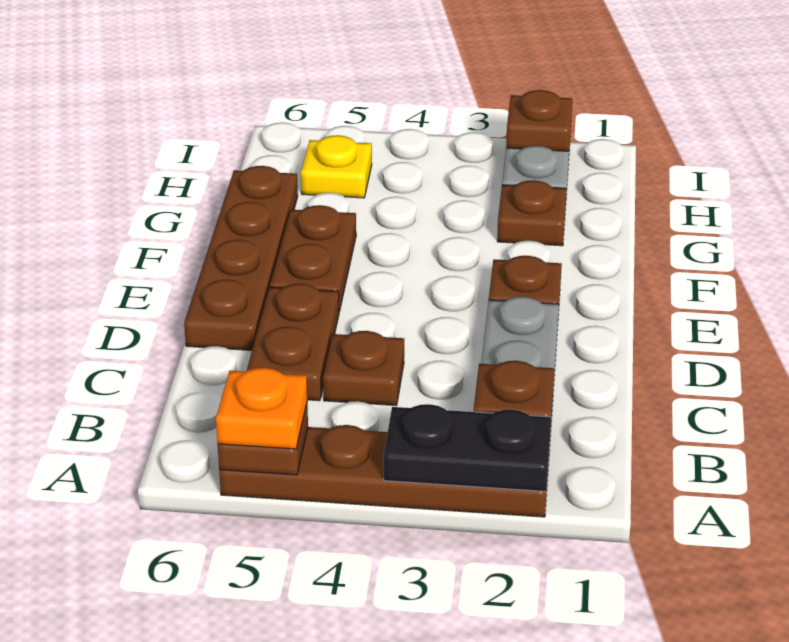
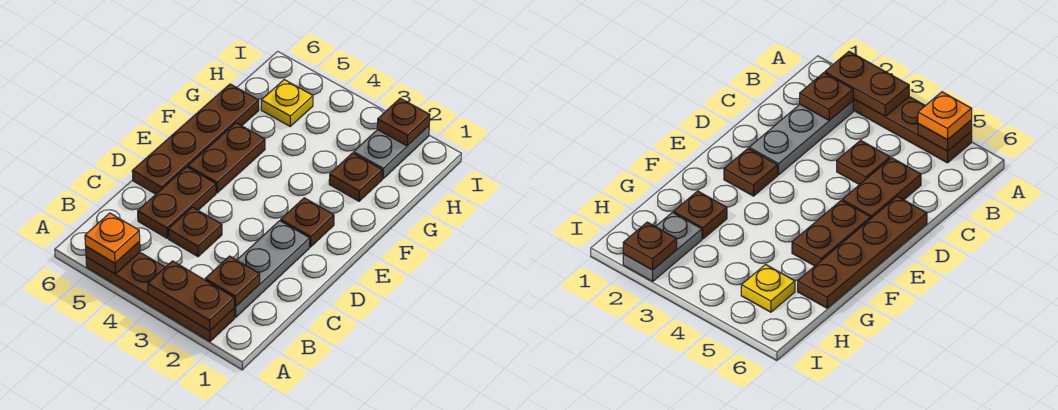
black 1x2 plate [384,404,551,492] -> brown 1x2 plate [148,261,234,331]

